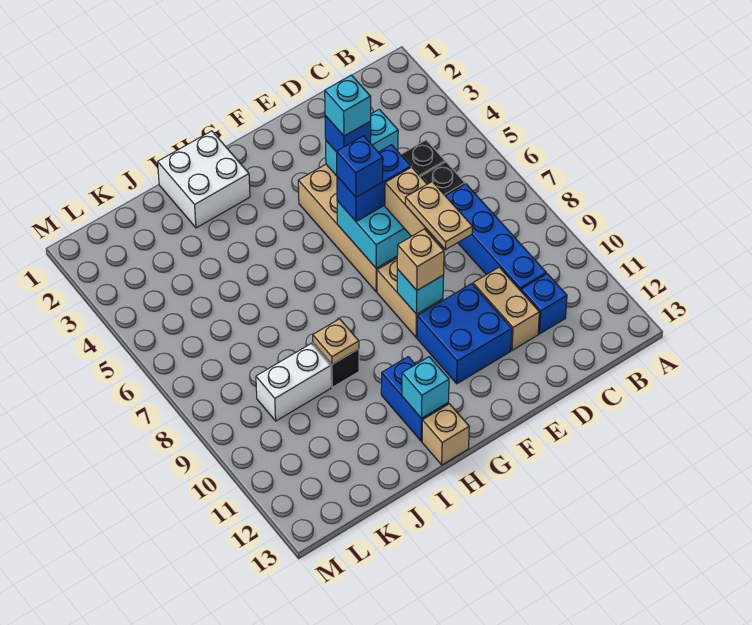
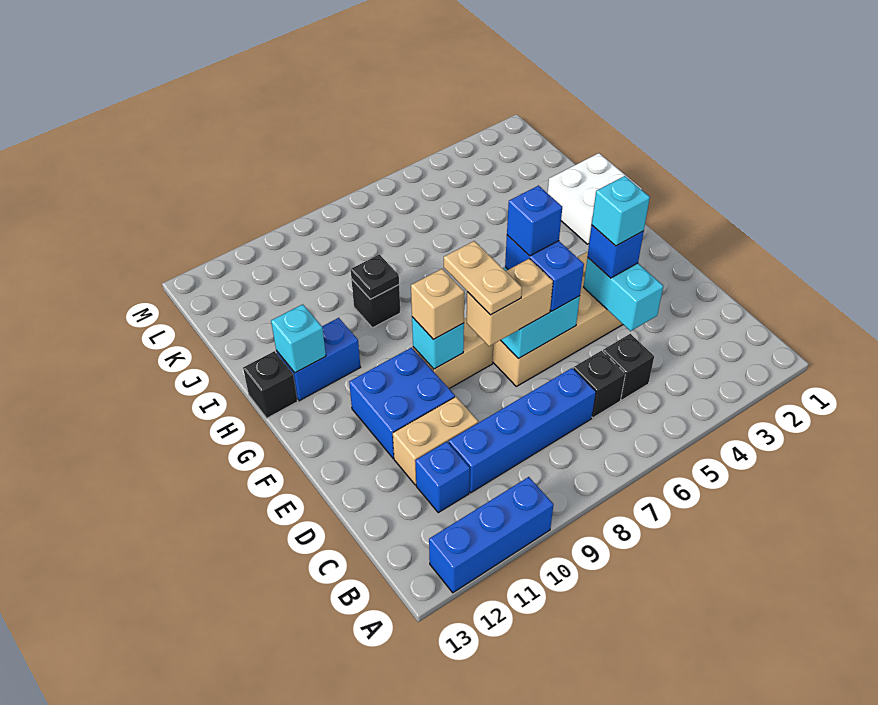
none -> blue 1x3 brick [429,477,554,593]
tan 1x2 plate [405,182,473,250] -> tan 1x2 plate turned to [444,241,522,315]
tan 1x1 brick [422,404,469,465] -> black 1x1 brick [243,351,298,418]
tan 1x1 plate [313,319,359,364] -> black 1x1 plate [351,254,399,299]
white 1x2 brick [256,343,331,421] -> none

